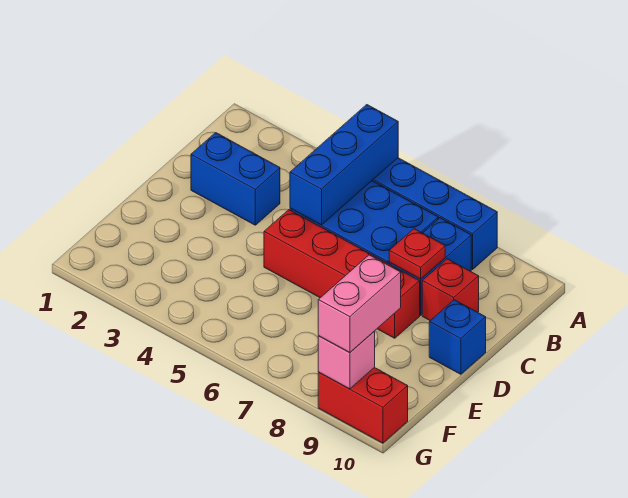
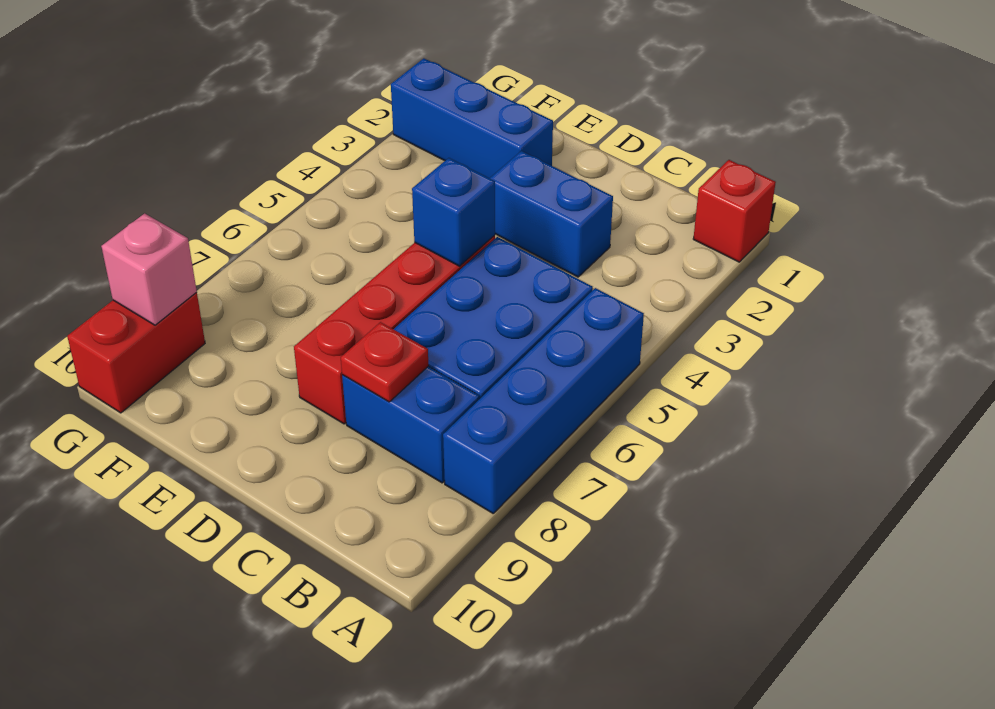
blue 1x3 brick [290,105,398,225] -> blue 1x3 brick moved to [391,58,553,178]
blue 1x2 brick [191,133,280,225] -> blue 1x2 brick turned to [490,151,613,277]
red 1x1 brick [422,259,479,321] -> red 1x1 brick moved to [693,160,776,262]
blue 1x1 brick [429,300,486,374] -> blue 1x1 brick moved to [412,158,495,266]
pink 1x2 brick [318,255,401,352] -> none

